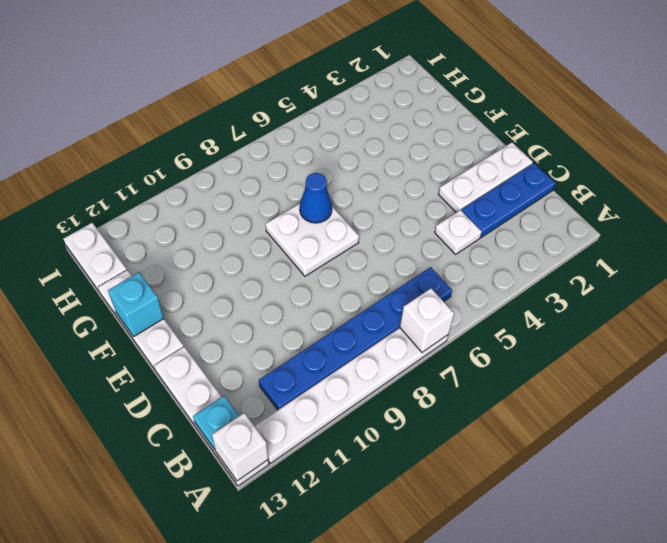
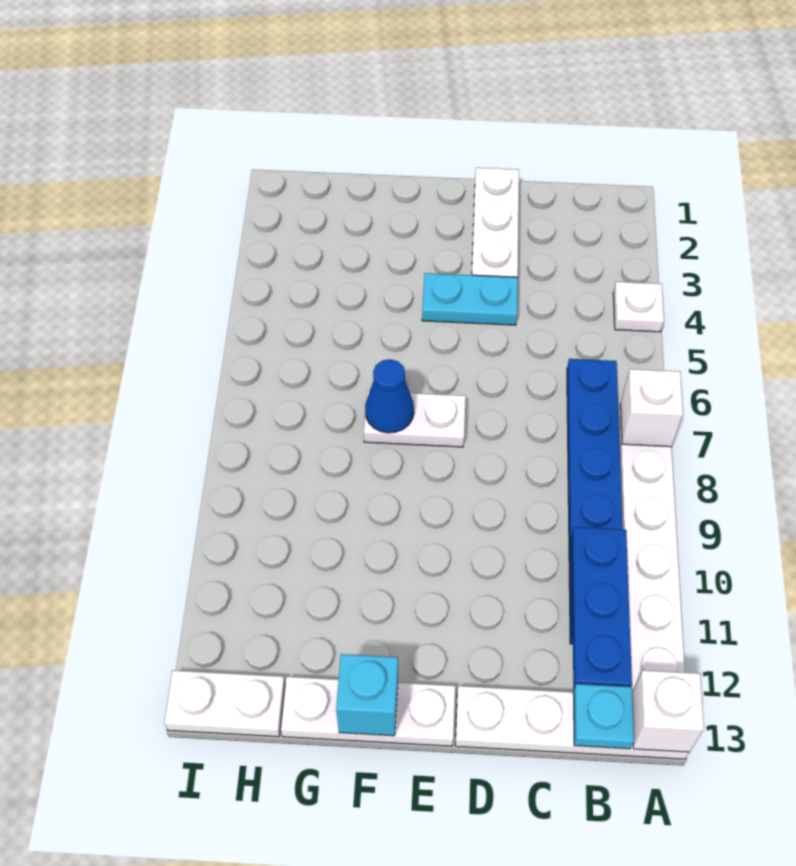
blue 1x3 plate [461,163,556,238] -> blue 1x3 plate moved to [571,527,632,689]
white 1x1 plate [435,210,482,254] -> white 1x1 plate moved to [613,282,664,332]
none -> cyan 1x2 plate [422,273,518,325]
white 2x2 plate [266,203,359,276] -> white 1x2 plate [364,391,466,447]

